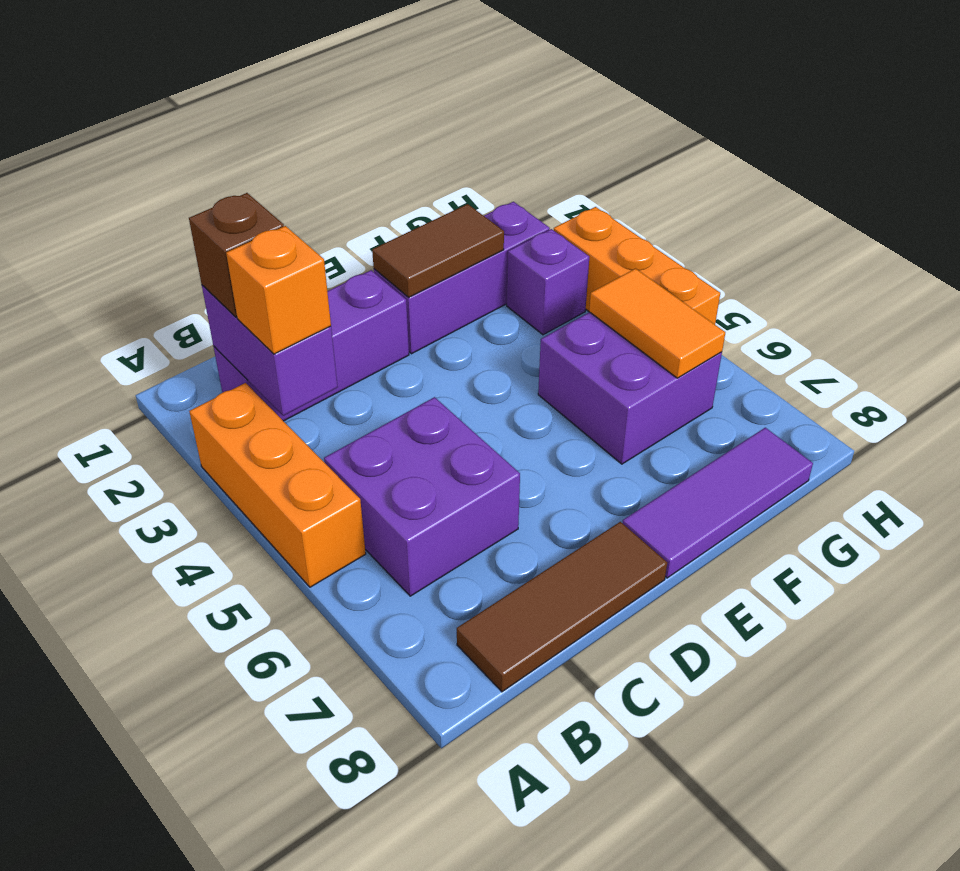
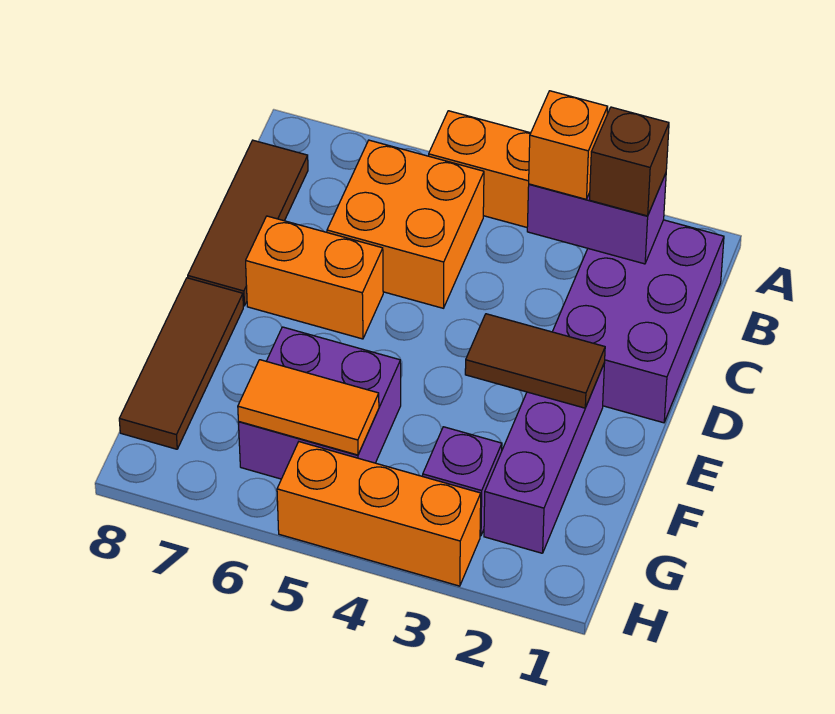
purple 1x3 brick [214,270,409,421] -> purple 2x3 brick [553,220,724,423]
purple 2x2 brick [324,397,520,596] -> orange 2x2 brick [327,140,484,308]
none -> orange 1x2 brick [246,216,383,339]
brown 1x2 tile [372,204,504,297] -> brown 1x2 tile turned to [465,314,605,408]
purple 1x3 tile [623,428,813,578] -> brown 1x3 tile [119,278,243,449]

